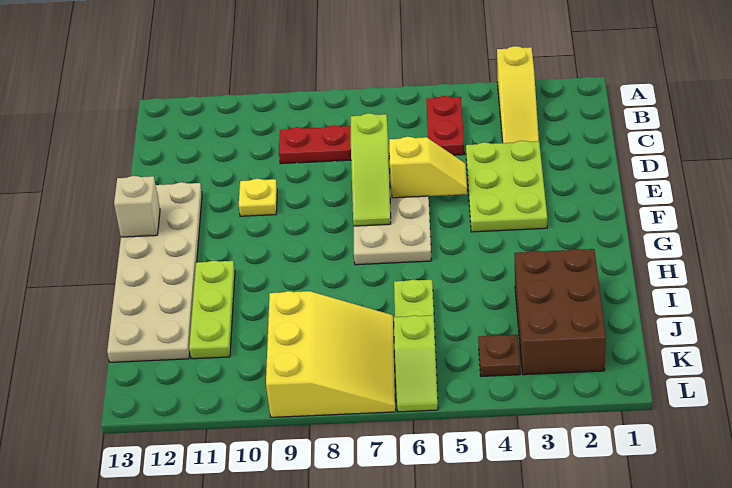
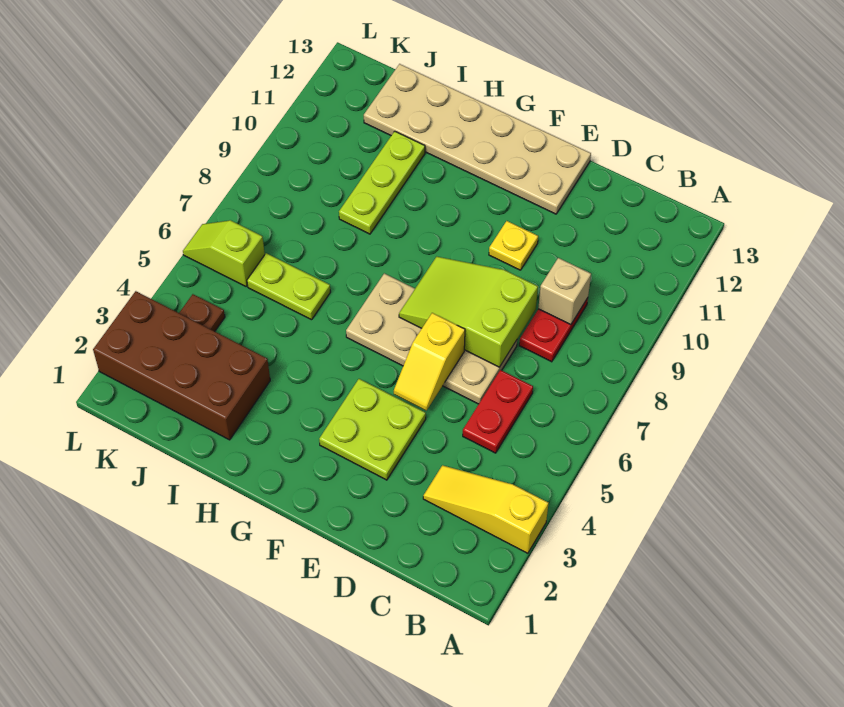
red 1x2 plate [426,96,464,155] -> red 1x2 plate turned to [463,370,533,453]
lime 2x3 plate [466,141,547,232] -> lime 2x2 plate [319,379,426,480]
lime 1x3 slope [351,113,391,226] -> lime 2x3 slope [399,257,538,367]
tan 1x1 brick [114,176,160,237] -> tan 1x1 brick moved to [538,258,591,325]
lime 1x3 plate [189,261,235,359] -> lime 1x3 plate turned to [339,131,425,234]
brown 2x3 brick [515,249,606,375] -> brown 2x4 brick [93,291,270,440]
yellow 3x3 slope [266,291,396,417] -> none

